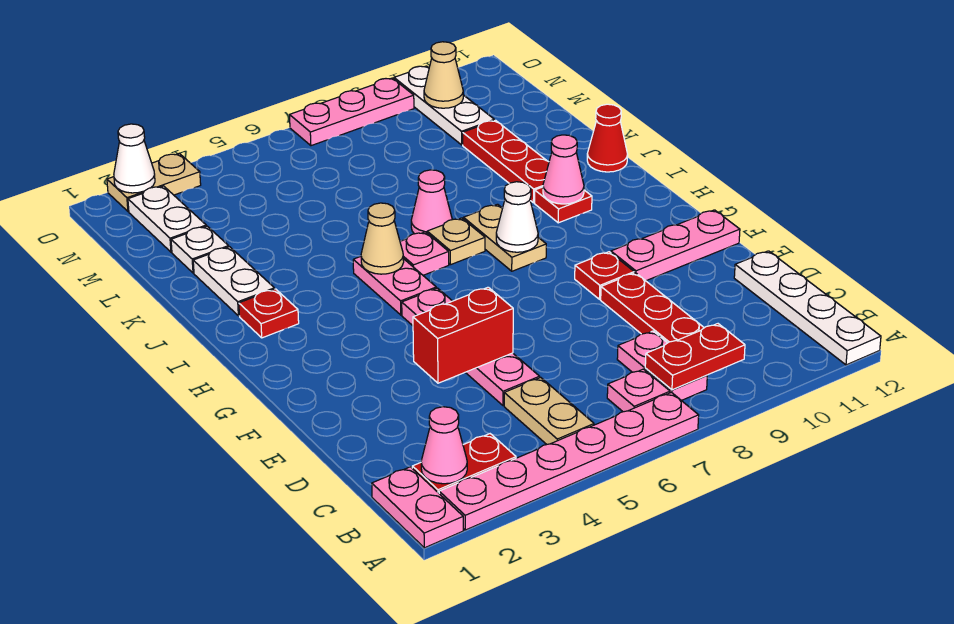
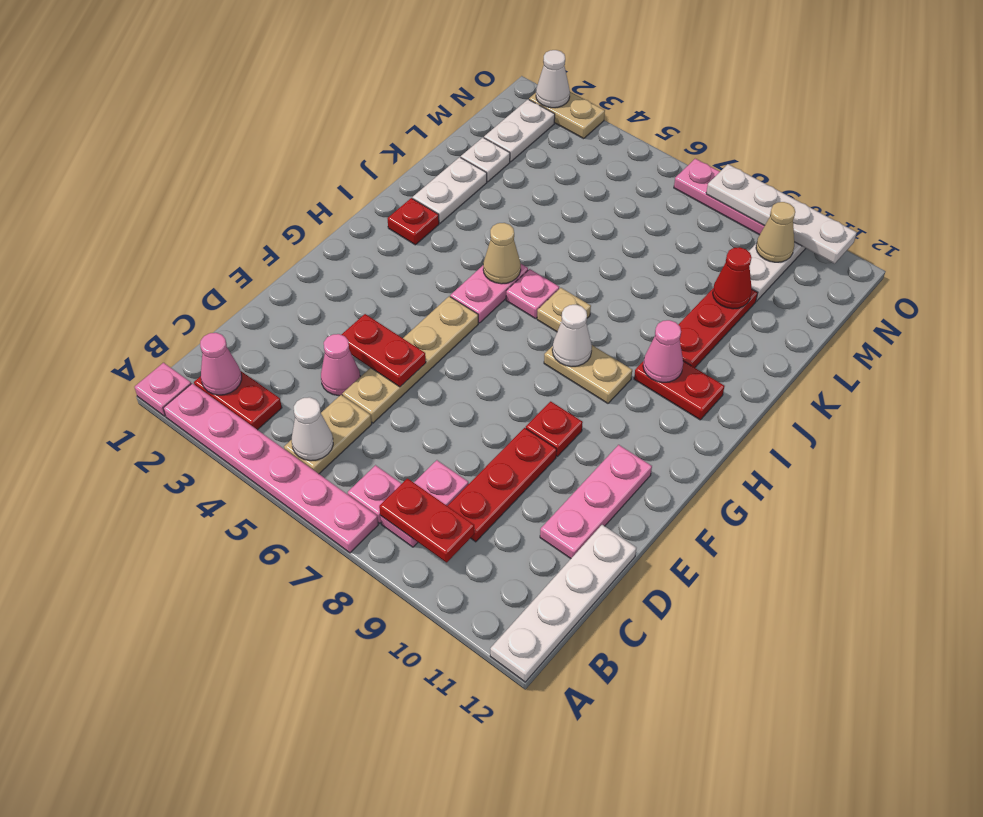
pink 1x2 plate [372,467,463,548] -> pink 1x1 plate [135,363,191,416]
none -> white 1x1 cone [292,397,333,461]
pink 1x4 plate [402,288,540,406] -> tan 1x4 plate [342,296,478,423]
red 1x2 brick [413,287,513,383] -> red 1x2 plate [341,314,426,387]
pink 1x3 plate [611,210,740,281] -> pink 1x3 plate turned to [540,445,652,559]
tan 1x2 plate [463,204,546,271] -> tan 1x2 plate turned to [544,345,632,403]
red 1x1 plate [535,187,592,223] -> red 1x2 plate [634,361,725,420]
pink 1x1 cone [411,170,452,234] -> pink 1x1 cone moved to [321,334,360,396]
red 1x1 cone [587,104,628,172] -> red 1x1 cone moved to [713,247,752,309]
none -> white 1x4 plate [706,164,857,264]

